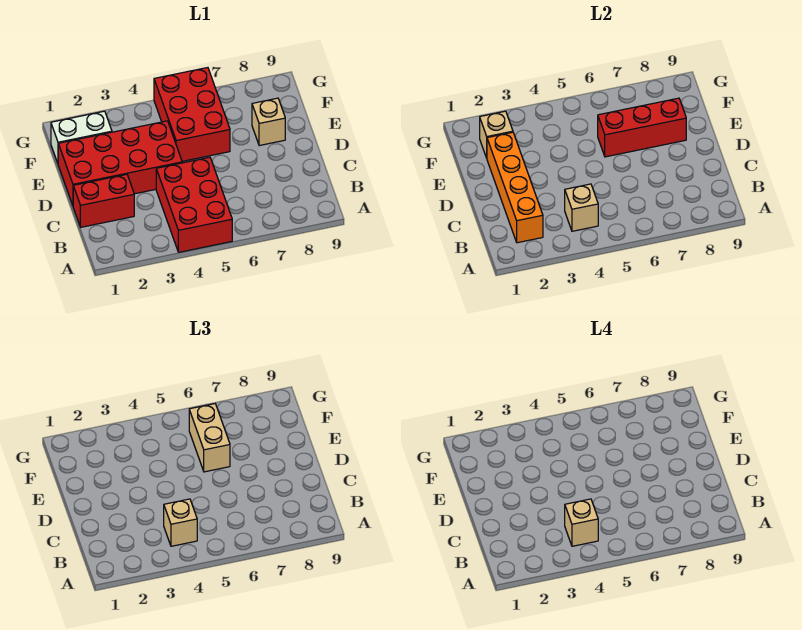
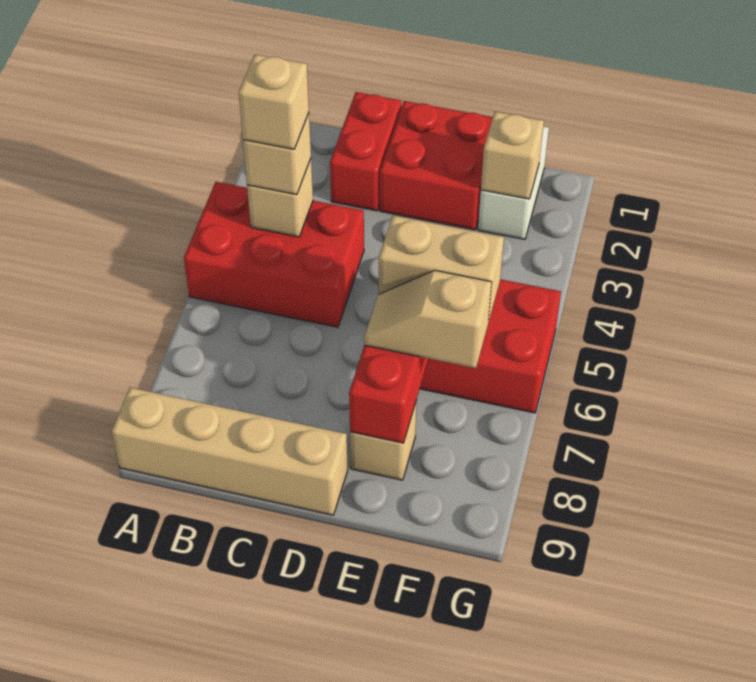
none -> tan 1x4 brick [111,388,348,515]
orange 1x4 brick [487,132,543,243] -> none
red 2x4 brick [58,121,182,205] -> red 2x2 brick [380,101,493,230]
none -> tan 1x2 slope [364,271,492,368]

